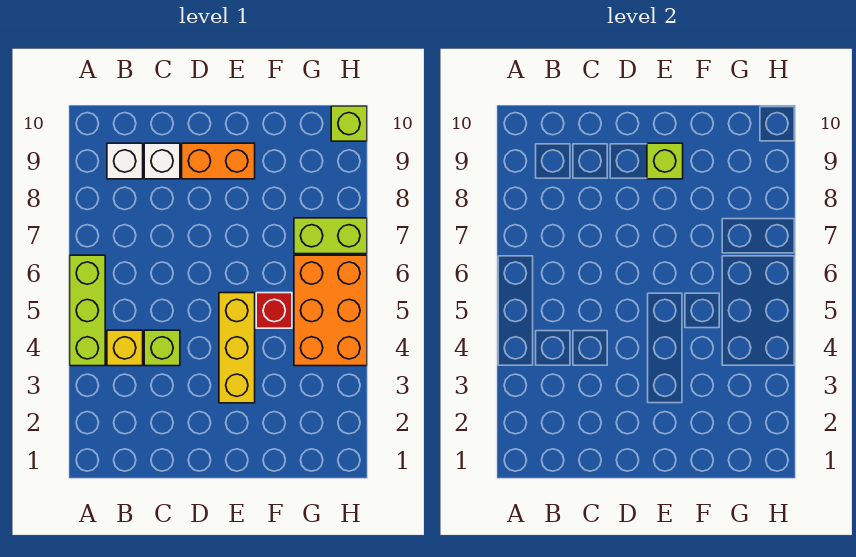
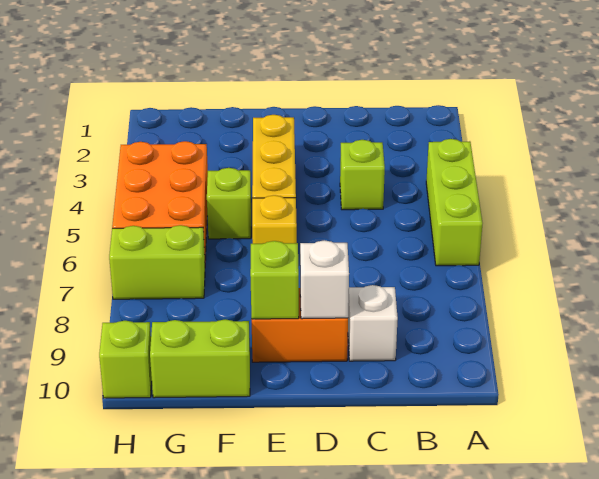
yellow 1x1 brick [107,330,143,366] -> yellow 1x1 brick moved to [252,195,297,244]
white 1x1 brick [107,143,143,179] -> white 1x1 brick moved to [300,240,349,319]
red 1x1 brick [256,293,292,328] -> lime 1x1 brick [207,168,251,239]
none -> lime 1x2 brick [150,319,250,398]

